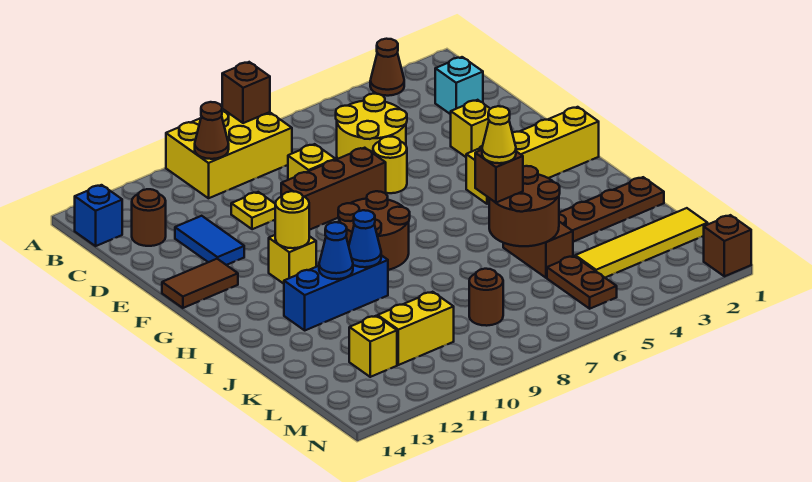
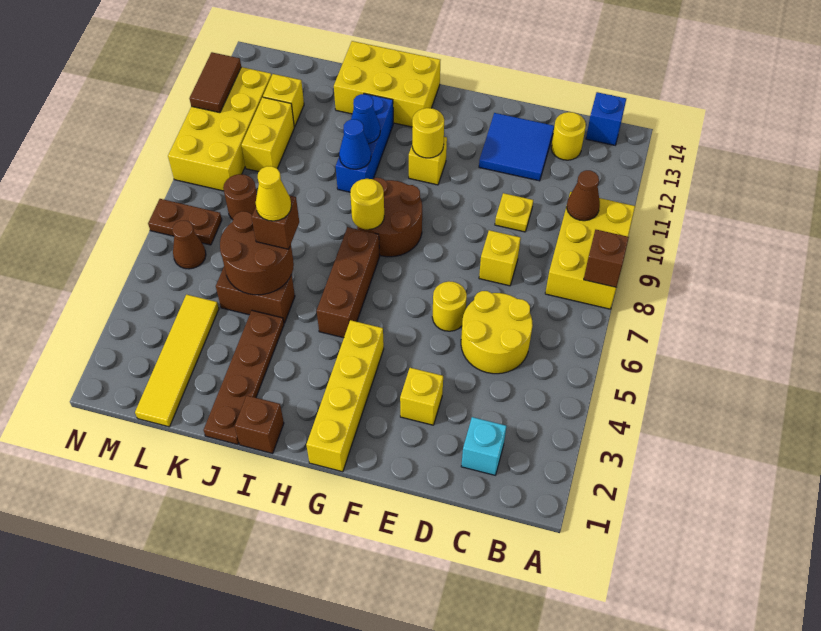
brown 1x1 cone [370,39,404,96] -> brown 1x1 cone moved to [172,221,206,269]
brown 1x1 round brick [132,189,166,246] -> yellow 1x1 round brick [551,112,586,160]
blue 1x2 tile [175,216,244,265] -> blue 2x2 tile [479,113,554,181]
brown 1x3 brick [281,148,386,230] -> brown 1x3 brick moved to [317,227,380,338]
brown 1x2 tile [162,259,238,308] -> brown 1x2 tile moved to [189,52,241,113]
none -> yellow 1x1 round brick [350,179,384,230]
none -> yellow 2x3 brick [334,41,440,127]
brown 1x2 plate [547,256,617,309] -> brown 1x2 plate moved to [148,199,222,245]
none -> yellow 2x4 brick [168,67,272,191]
brown 1x1 brick [704,215,751,276] -> brown 1x1 brick moved to [235,396,284,454]

